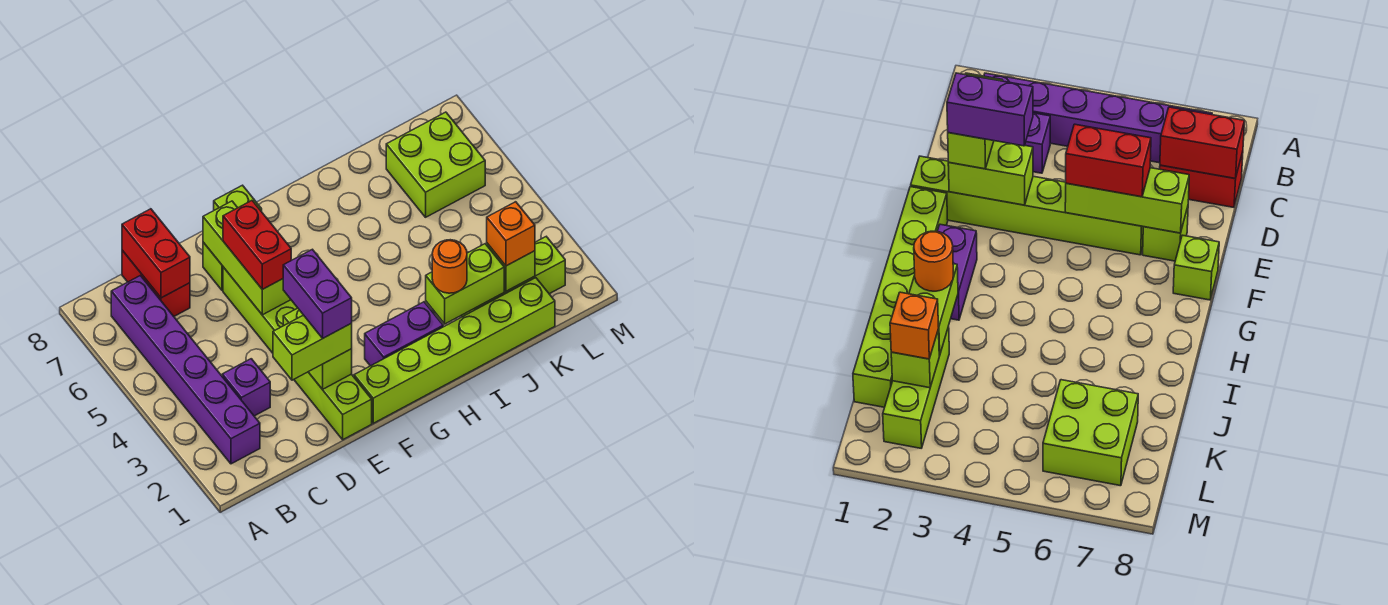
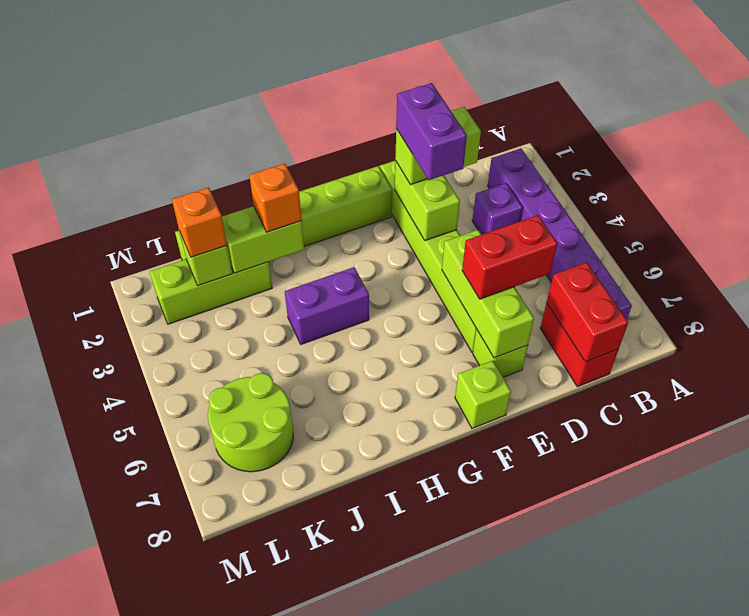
red 1x2 brick [223,201,291,289] -> red 1x2 brick turned to [462,215,558,299]
purple 1x2 brick [365,302,443,366] -> purple 1x2 brick moved to [285,267,369,344]
orange 1x1 round brick [432,240,467,293] -> orange 1x1 brick [249,164,302,232]
lime 2x2 brick [386,112,485,217] -> lime 2x2 round brick [208,373,293,472]

